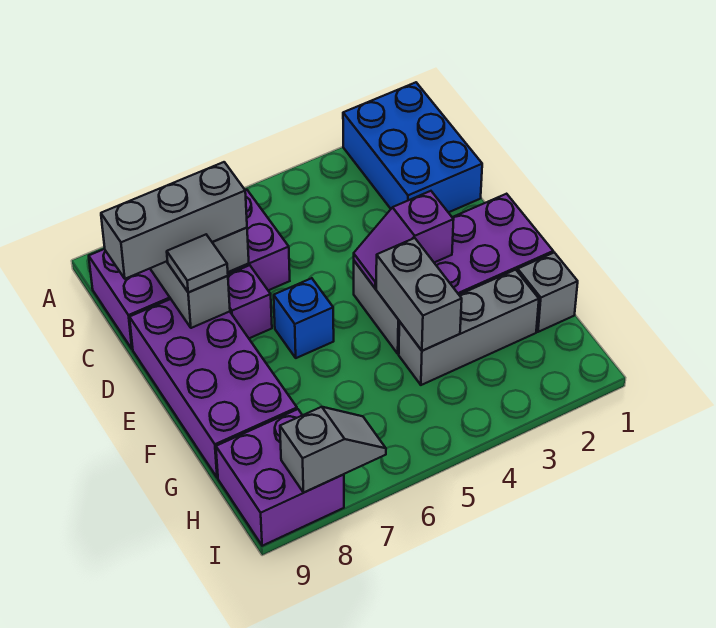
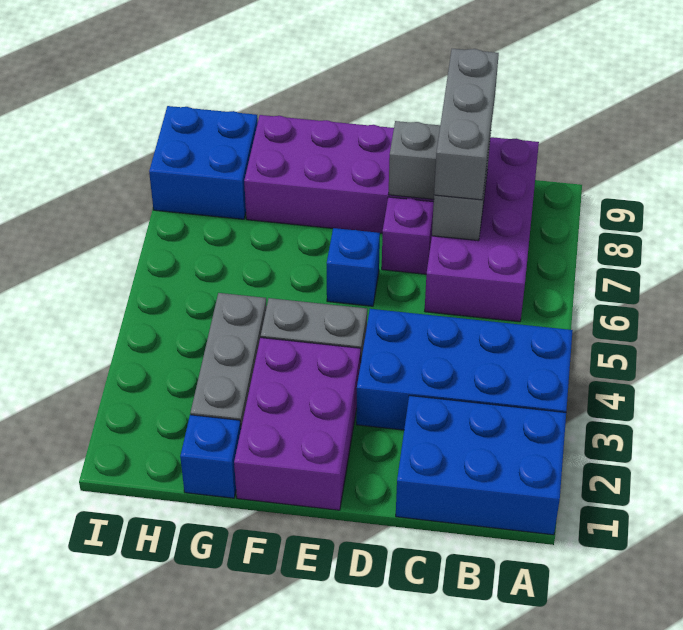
none -> blue 2x4 brick [356,309,573,430]
grey 1x1 tile [167,235,228,292] -> none
purple 1x2 slope [354,191,454,288] -> none
grey 1x2 brick [376,238,462,351] -> none
grey 1x1 brick [518,253,578,332] -> blue 1x1 brick [180,415,241,498]
purple 2x2 brick [216,409,344,546] -> blue 2x2 brick [149,106,258,219]
grey 1x2 slope [280,407,386,493] -> none

